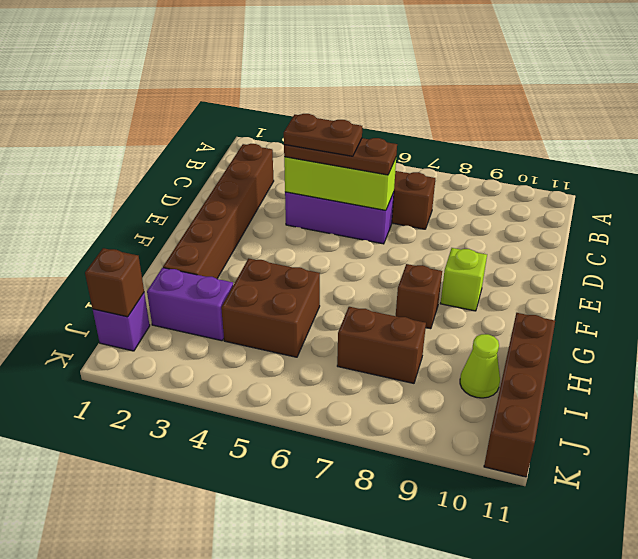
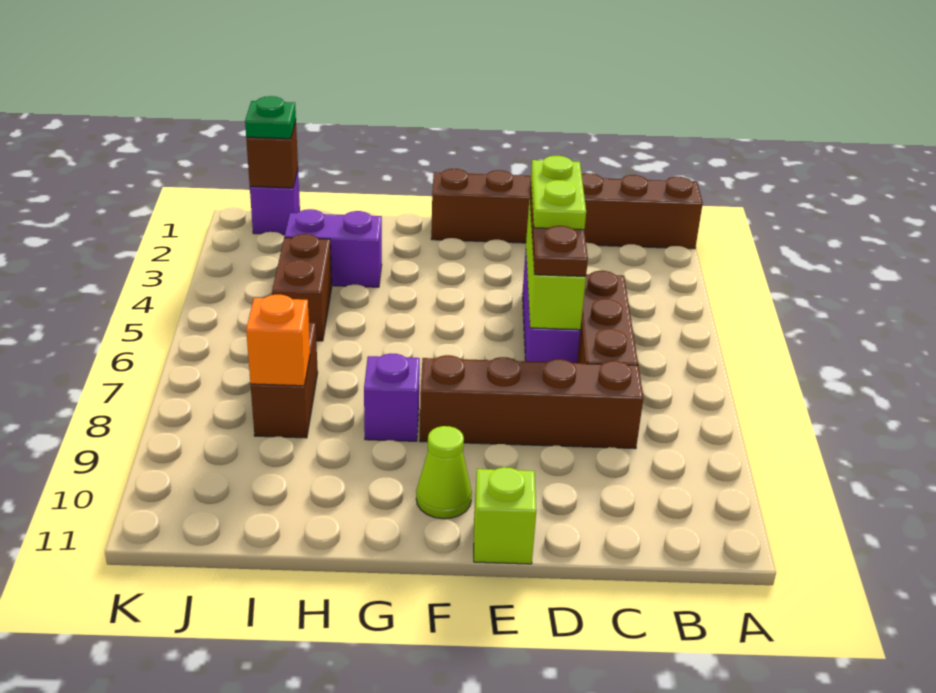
brown 1x6 brick [163,144,274,279] -> brown 1x6 brick moved to [431,169,703,249]
brown 1x2 plate [284,114,362,156] -> lime 1x2 plate [531,156,586,230]
lime 1x1 brick [440,248,487,311] -> lime 1x1 brick moved to [474,467,536,564]
brown 1x1 brick [396,264,442,329] -> purple 1x1 brick [364,354,420,441]
brown 2x2 brick [221,258,320,357] -> brown 1x2 brick [272,234,332,341]
brown 1x4 brick [484,313,555,477] -> brown 1x4 brick moved to [420,355,643,449]
purple 1x2 brick [147,268,233,341] -> purple 1x2 brick turned to [285,209,382,287]
none -> orange 1x1 brick [246,295,310,386]
lime 1x1 cone [460,334,500,398] -> lime 1x1 cone moved to [416,426,472,519]
none -> green 1x1 plate [245,96,296,139]

